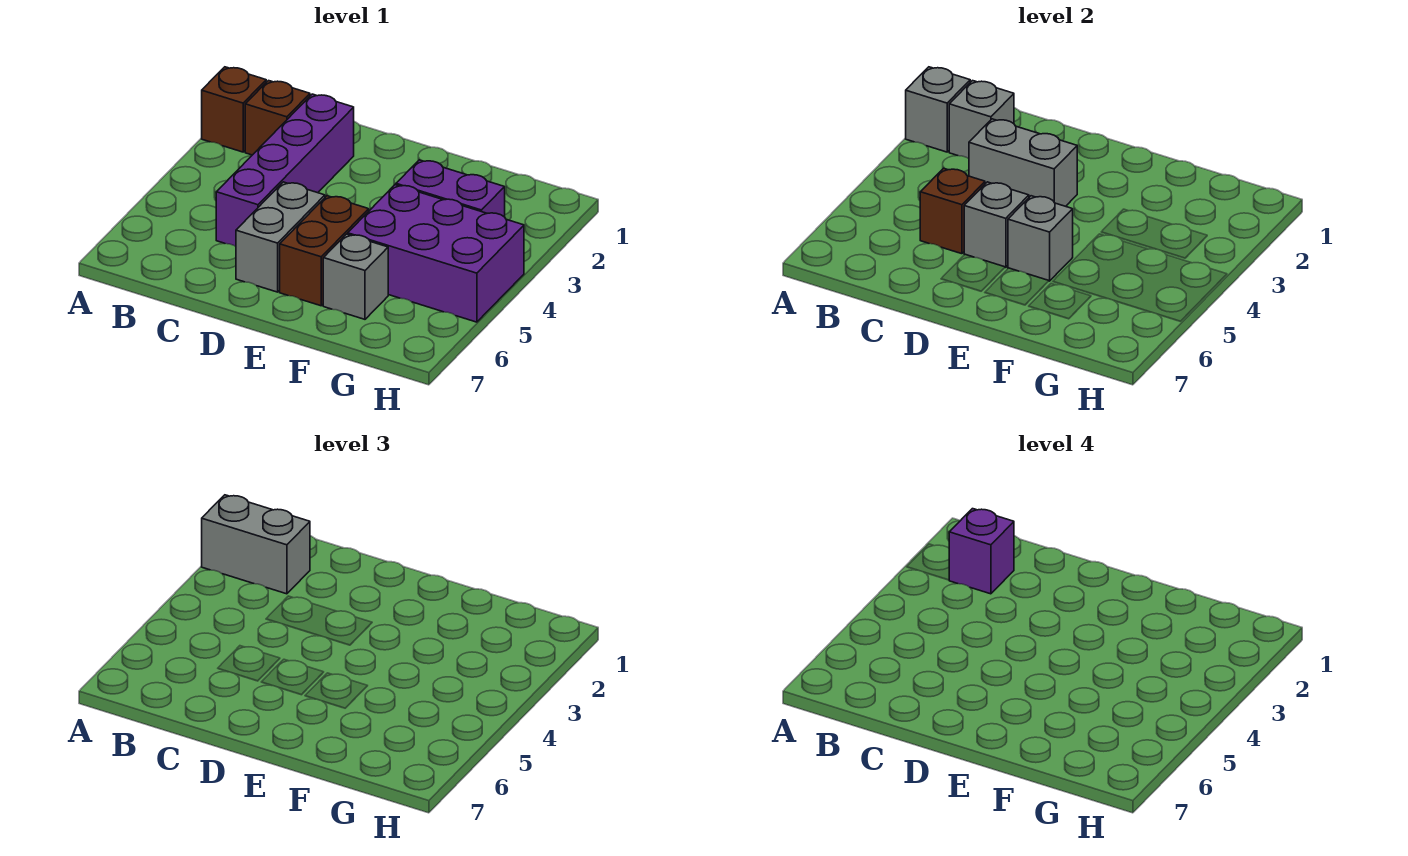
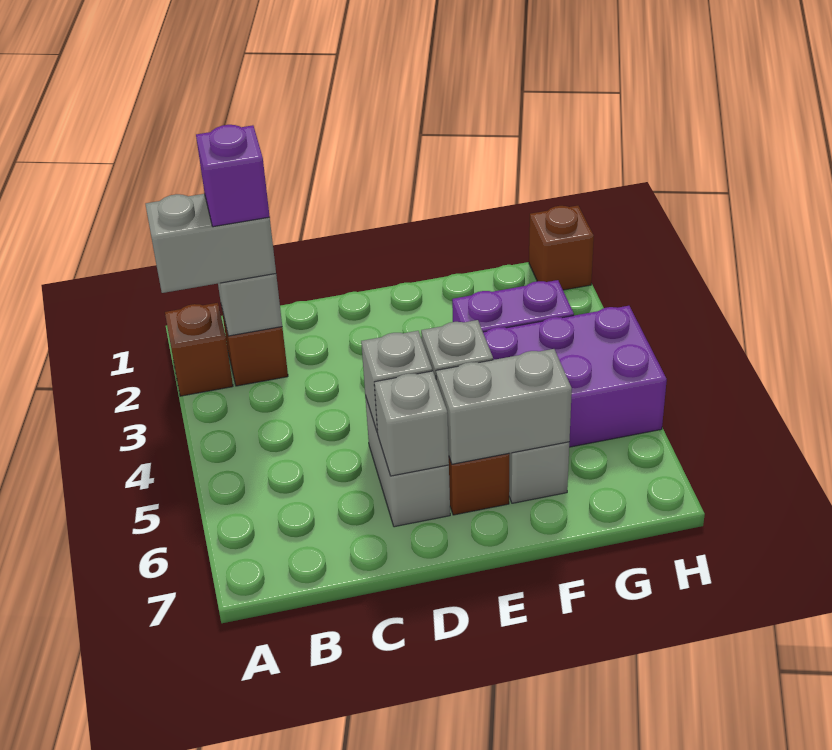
grey 1x1 brick [906,67,970,152] -> grey 1x1 brick moved to [374,371,449,476]
purple 1x4 brick [216,94,354,246] -> none
grey 1x2 brick [969,119,1077,206] -> grey 1x2 brick moved to [436,349,572,464]
brown 1x1 brick [920,168,985,254] -> brown 1x1 brick moved to [529,206,594,290]

